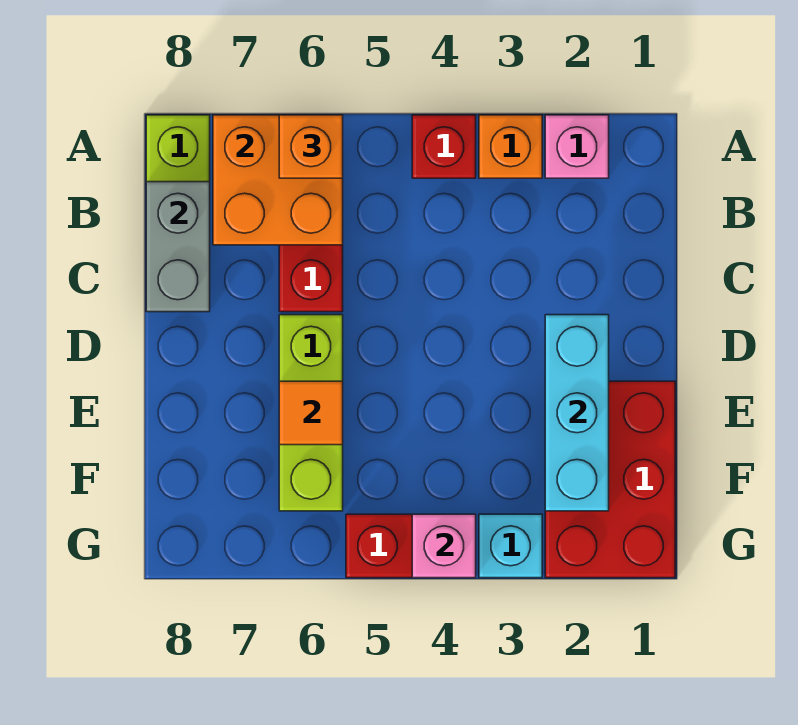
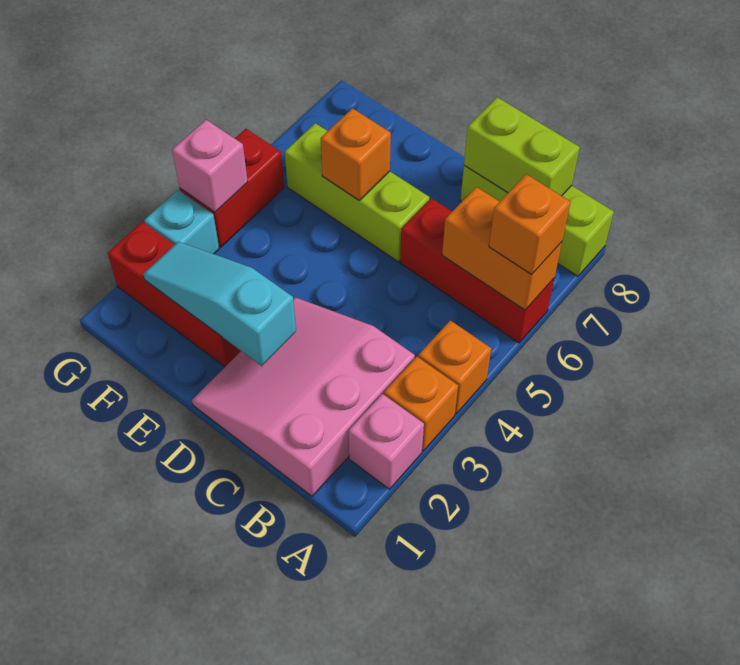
red 1x1 brick [412,115,476,178] -> orange 1x1 brick [418,320,491,414]
orange 2x2 brick [213,115,343,245] -> orange 1x2 brick [442,187,562,310]
none -> pink 3x3 slope [192,297,415,496]
grey 1x2 brick [146,182,210,312] -> lime 1x2 brick [464,97,580,196]
cyan 1x3 brick [545,315,609,511] -> cyan 1x3 slope [144,242,296,366]
red 2x3 brick [545,381,675,578] -> red 1x3 brick [108,222,241,367]
orange 1x1 tile [279,381,343,445] -> orange 1x1 brick [321,108,391,200]

